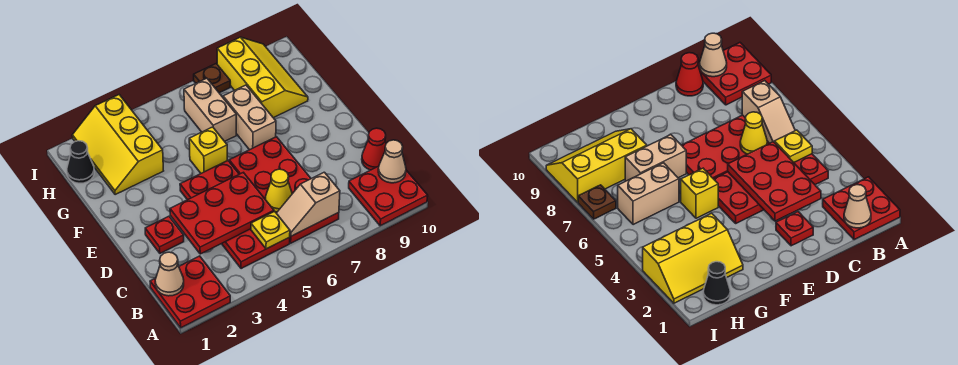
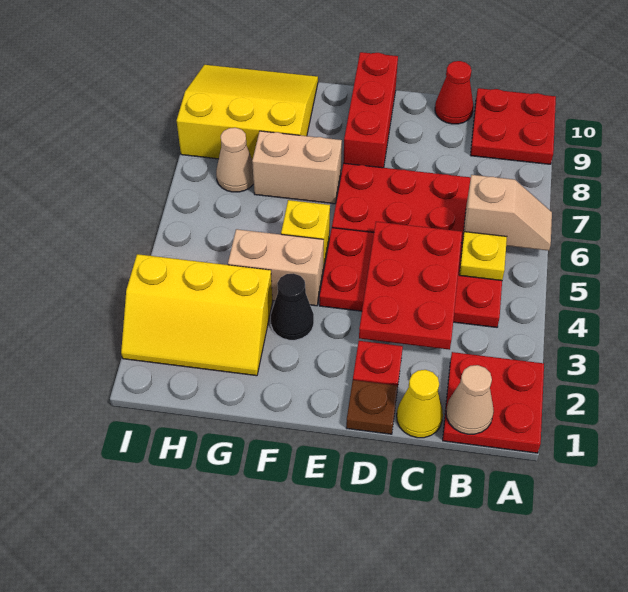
tan 1x2 slope [277,172,340,236] -> tan 1x2 slope turned to [463,175,552,251]
tan 1x1 cone [378,140,406,183] -> tan 1x1 cone moved to [216,128,254,192]
yellow 1x1 cone [265,169,292,212] -> yellow 1x1 cone moved to [397,370,443,438]
none -> red 1x3 brick [343,52,398,168]
tan 1x2 brick [184,78,236,141] -> tan 1x2 brick moved to [228,229,324,306]
yellow 2x3 slope [217,37,308,118] -> yellow 3x3 slope [177,65,318,160]
black 1x1 cone [67,141,94,183] -> black 1x1 cone moved to [271,273,314,340]
brown 1x1 plate [194,64,230,93] -> brown 1x1 plate moved to [346,380,398,434]

